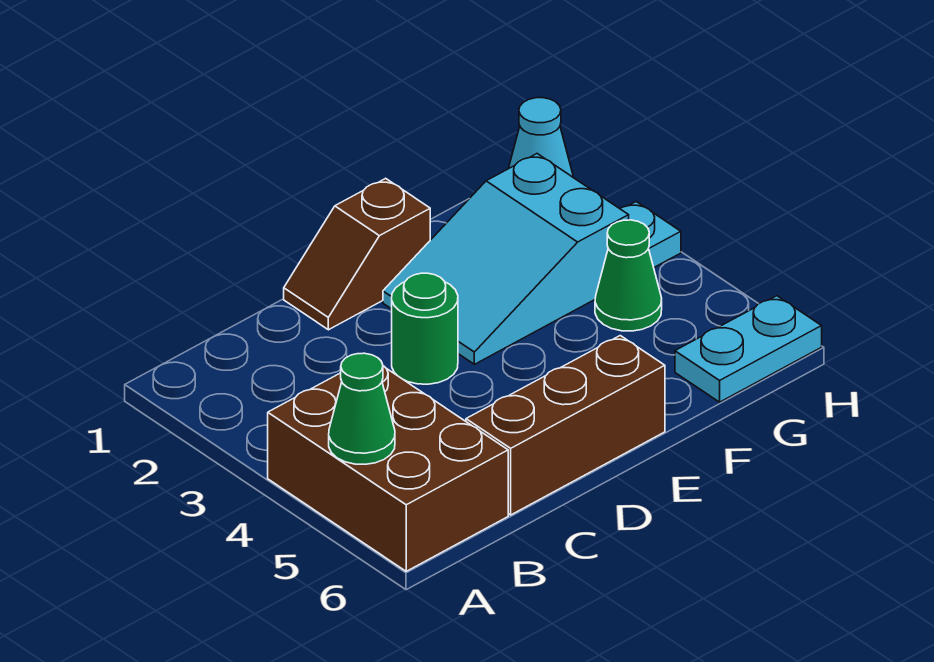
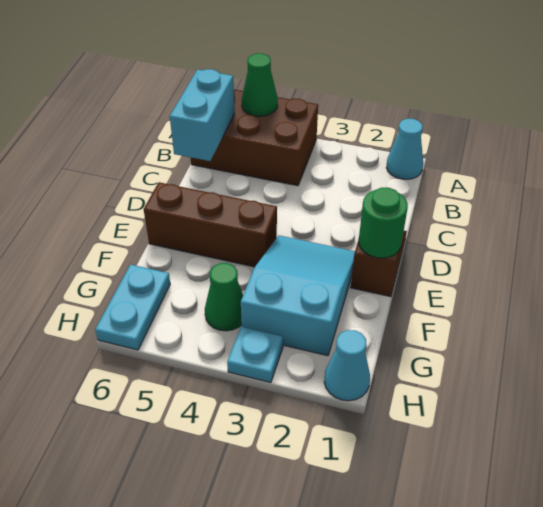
none -> cyan 1x1 cone [387,119,423,179]
none -> cyan 1x2 brick [170,69,235,161]
brown 1x3 brick [466,336,665,515] -> brown 1x3 brick turned to [144,182,277,267]
green 1x1 round brick [392,273,458,384] -> green 1x1 round brick moved to [359,188,408,258]

